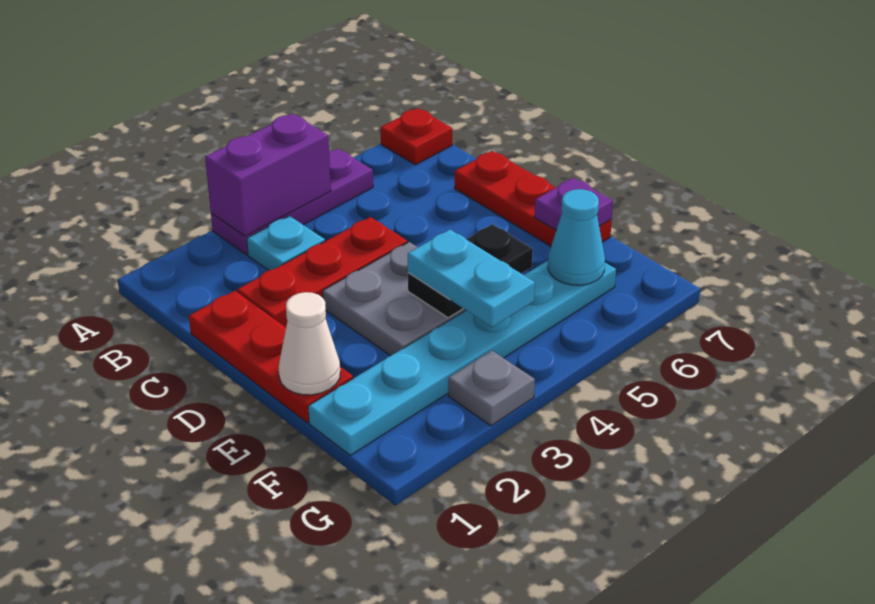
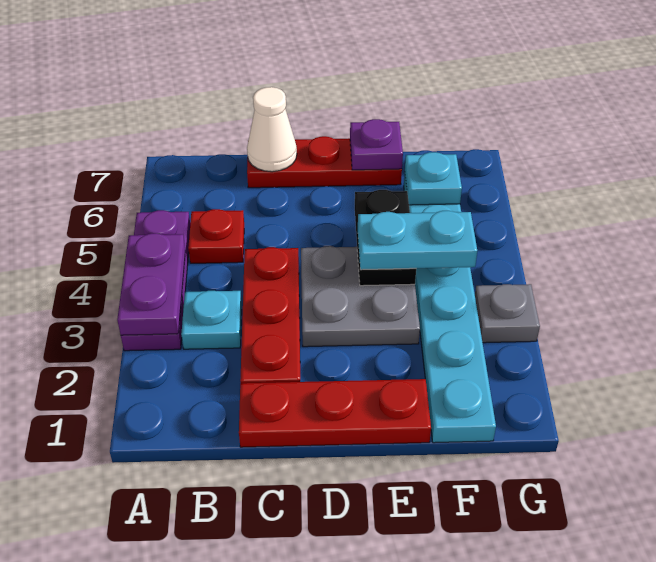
purple 1x2 brick [205,114,331,236] -> purple 1x2 plate [117,233,185,335]
red 1x1 plate [381,108,452,165] -> red 1x1 plate moved to [188,209,244,263]
white 1x1 cone [279,292,340,395] -> white 1x1 cone moved to [247,87,297,172]
cyan 1x1 cone [548,189,605,285] -> cyan 1x1 plate [405,152,462,205]

